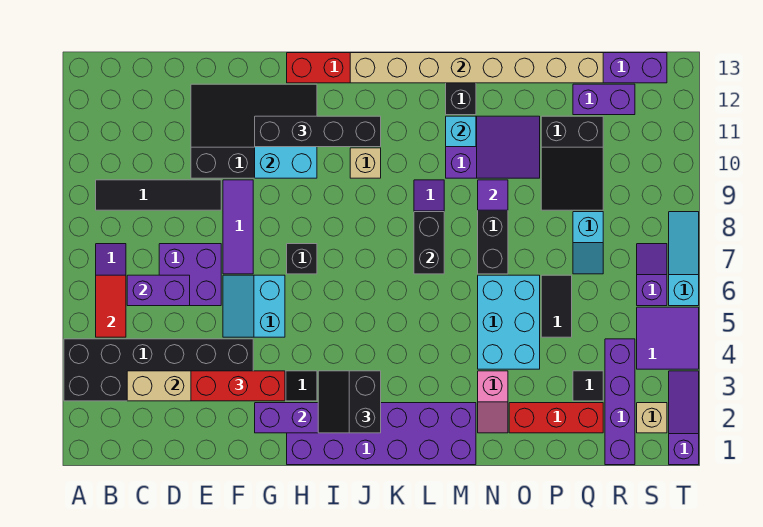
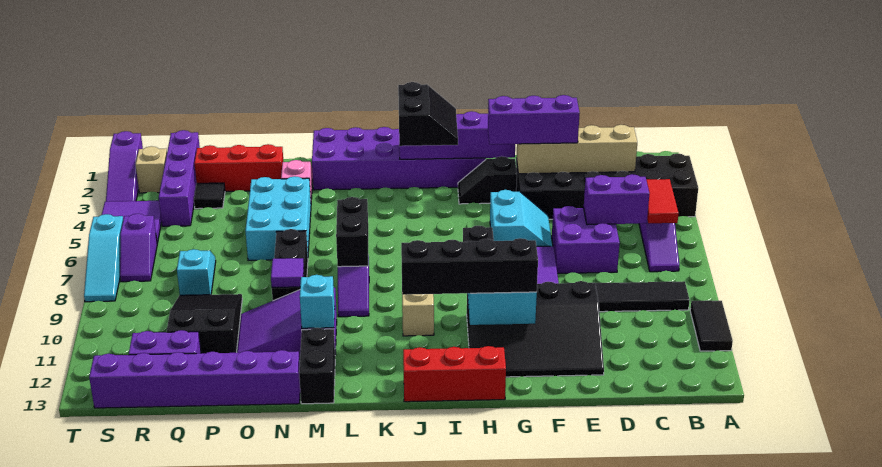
red 1x3 brick [191,371,285,401] -> purple 1x3 brick [488,95,580,144]
tan 1x8 brick [350,53,603,83] -> none
black 1x2 tile [541,275,572,337] -> black 1x2 tile moved to [690,301,733,351]

